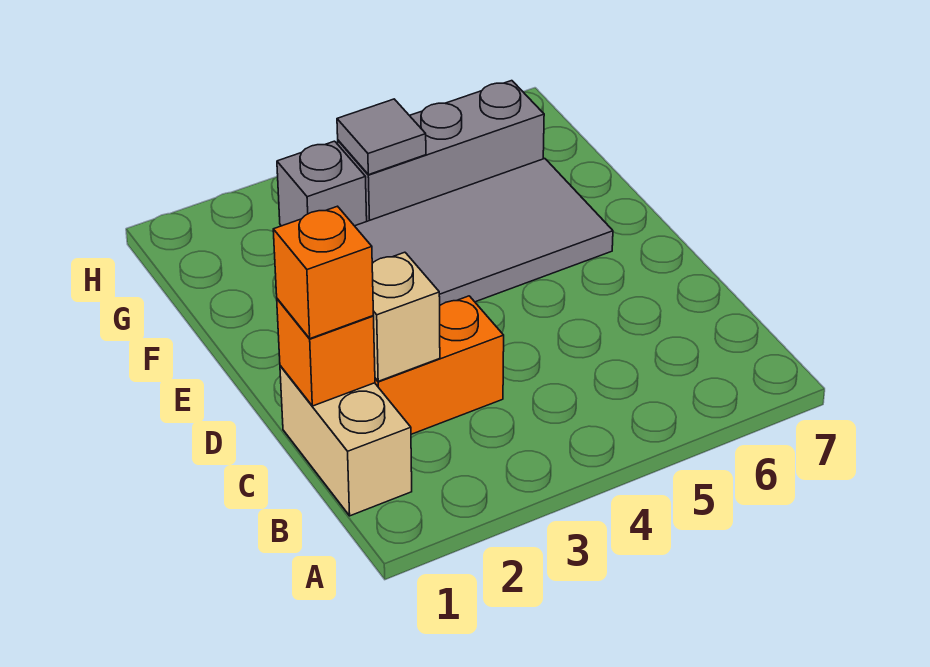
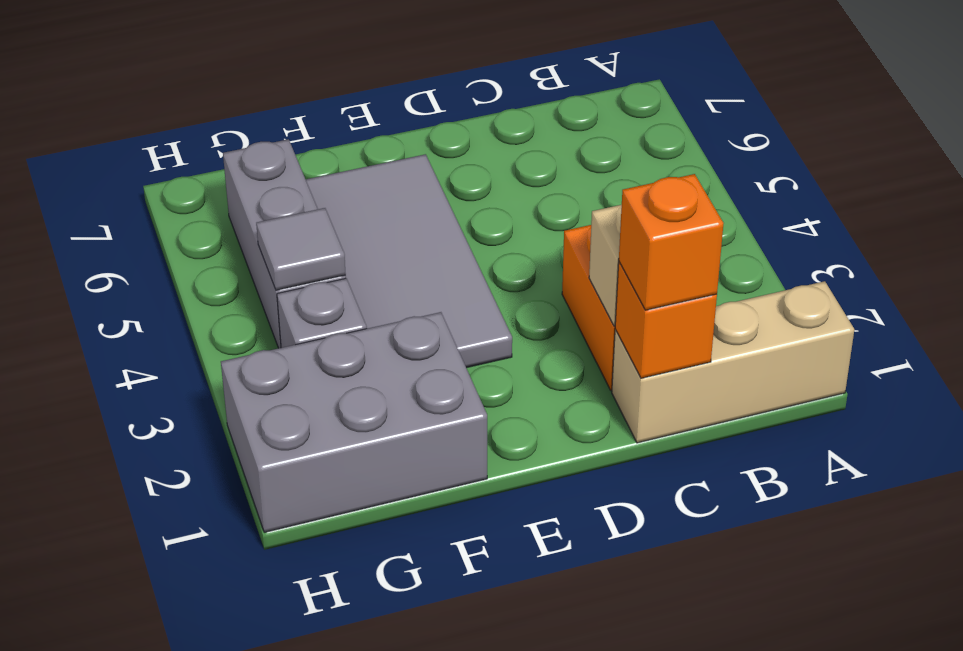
tan 1x2 brick [280,366,412,516] -> tan 1x3 brick [612,281,854,443]
none -> grey 2x3 brick [221,312,487,532]

